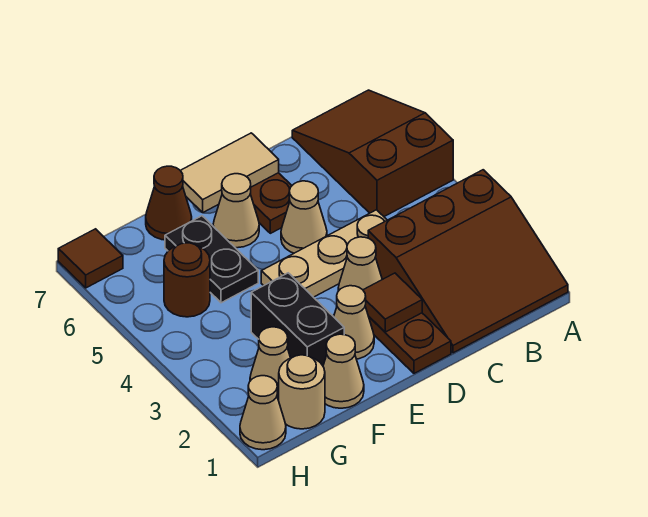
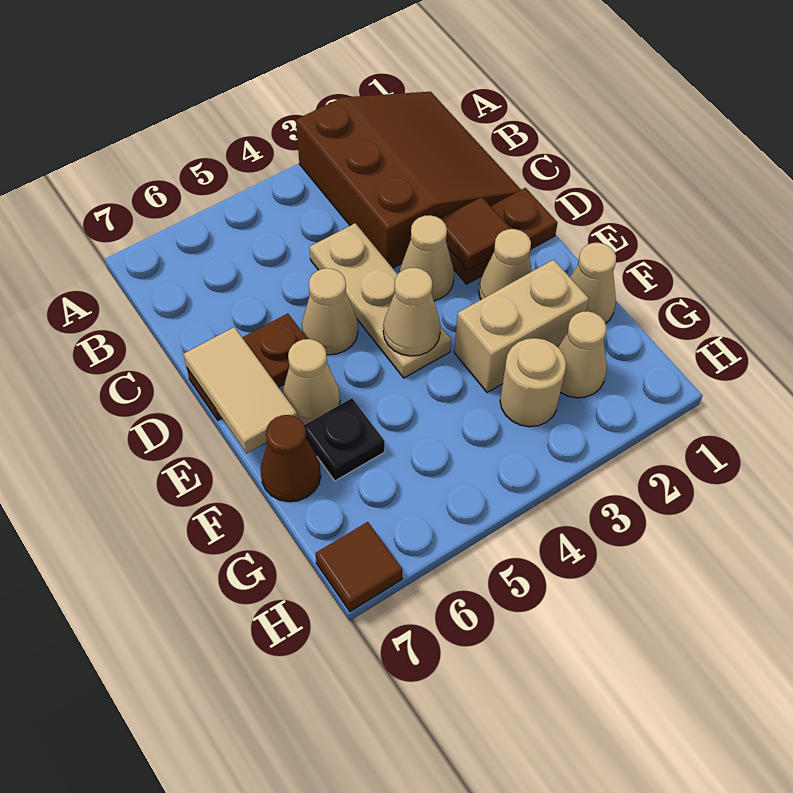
brown 2x3 slope [292,90,453,217] -> none
black 1x2 brick [251,273,344,366] -> tan 1x2 brick [454,260,589,393]
black 1x2 plate [165,216,258,303] -> black 1x1 plate [304,398,385,481]
tan 1x1 round brick [279,355,325,429] -> tan 1x1 round brick moved to [500,338,566,427]
brown 1x1 round brick [164,243,210,317] -> none
tan 1x1 cone [240,376,286,450] -> tan 1x1 cone moved to [383,268,441,356]

